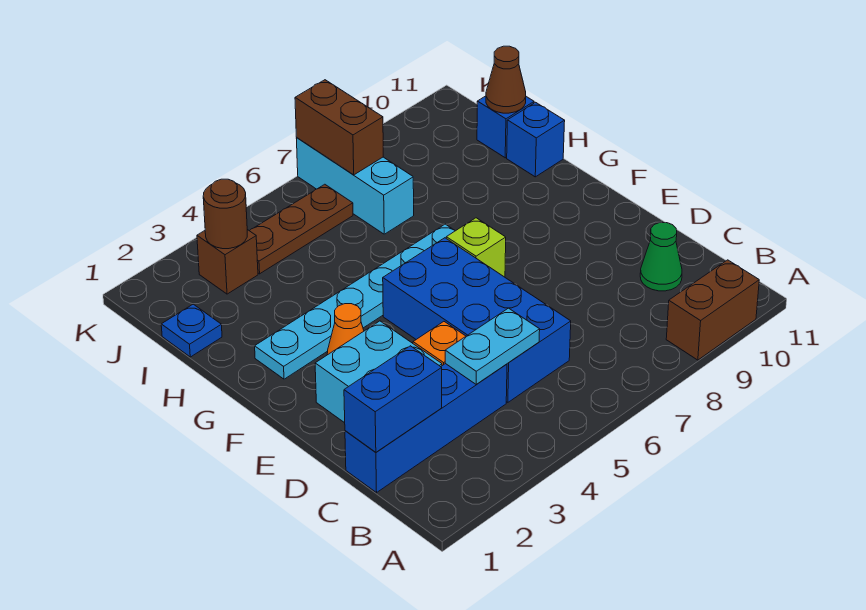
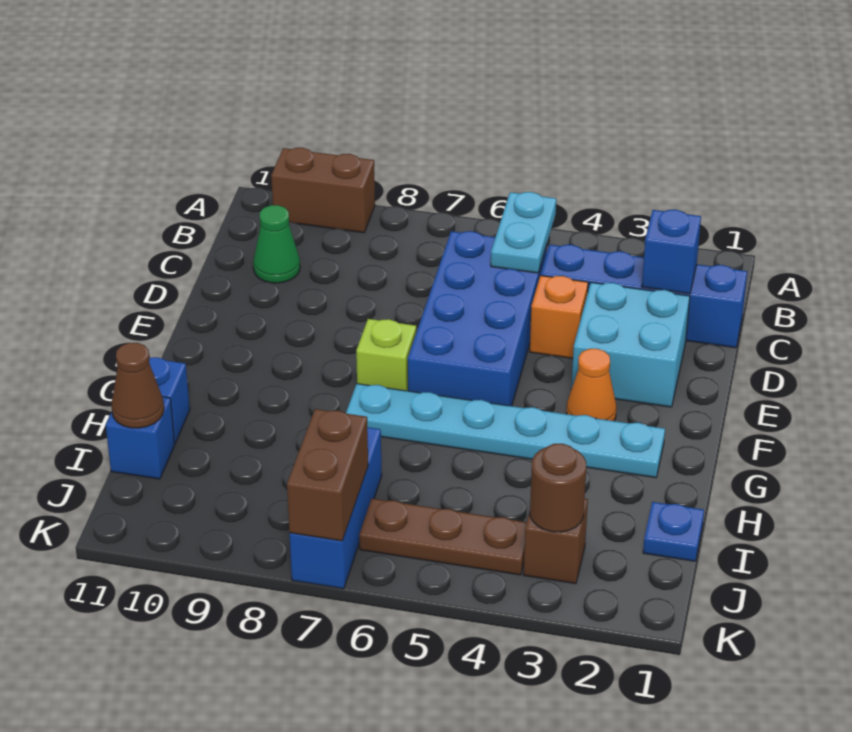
blue 1x2 brick [344,346,442,452] -> blue 1x1 brick [642,210,701,294]
cyan 1x2 plate [445,308,540,384] -> cyan 1x2 plate turned to [491,192,556,273]
cyan 1x3 brick [296,138,414,234] -> blue 1x3 brick [289,427,382,589]

